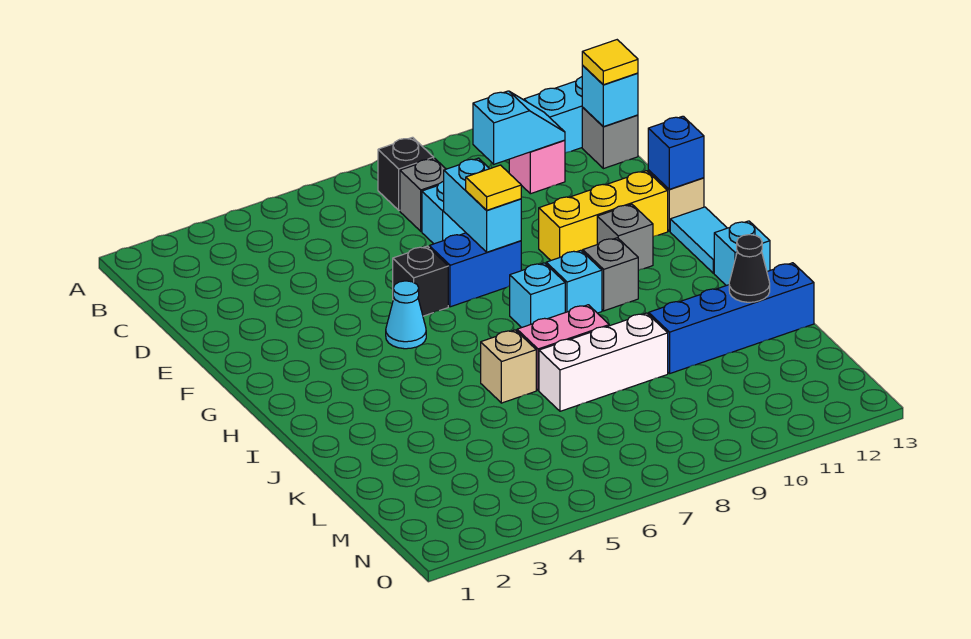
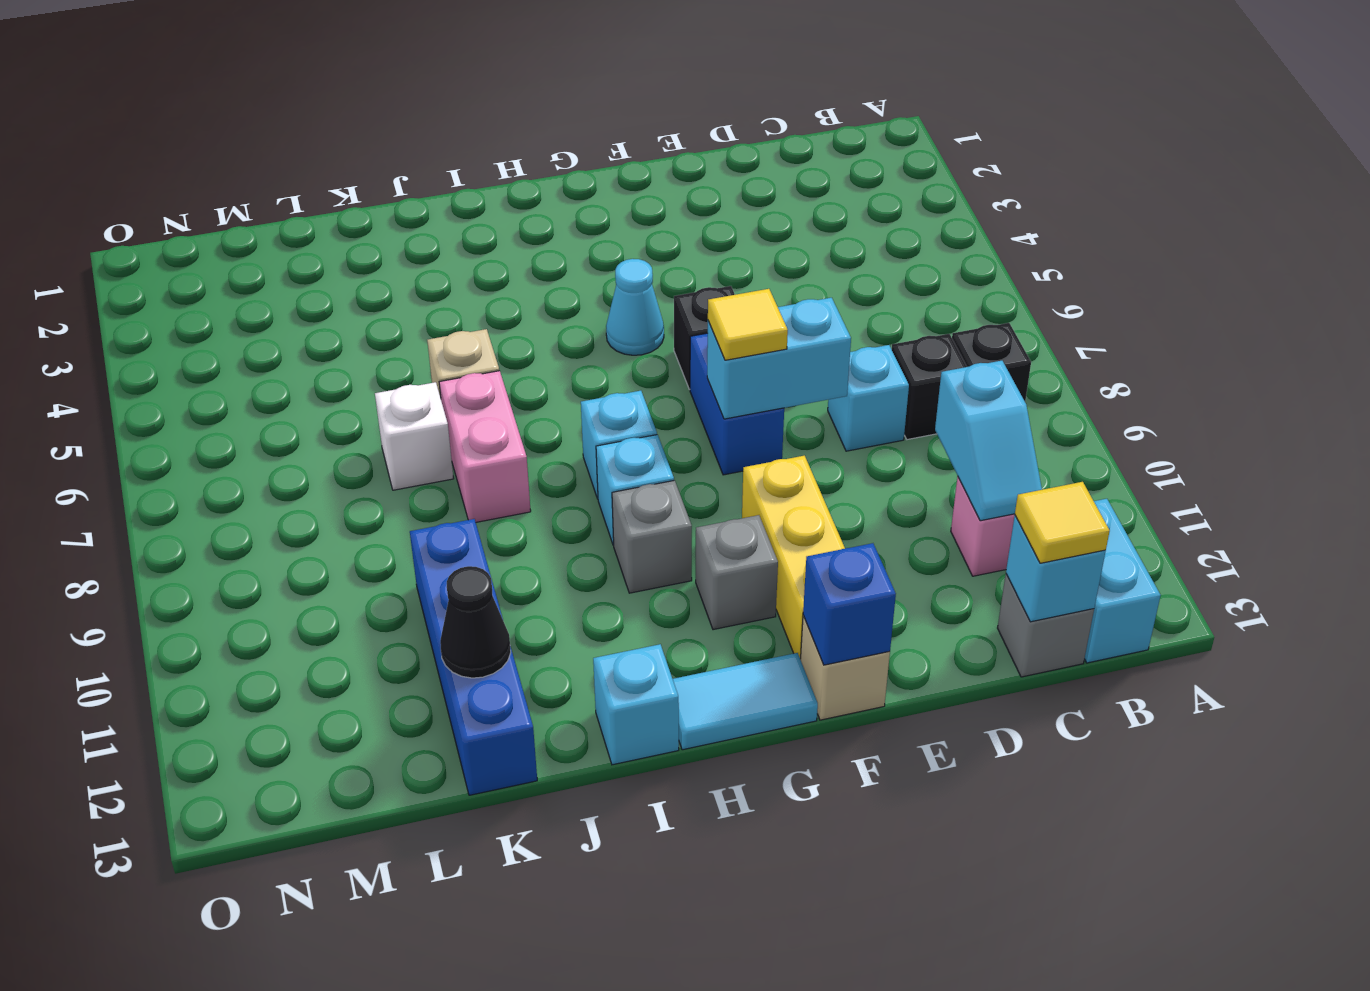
grey 1x1 brick [400,158,446,231] -> black 1x1 brick [892,334,967,440]
white 1x3 brick [539,313,668,411] -> white 1x1 brick [375,382,454,490]

